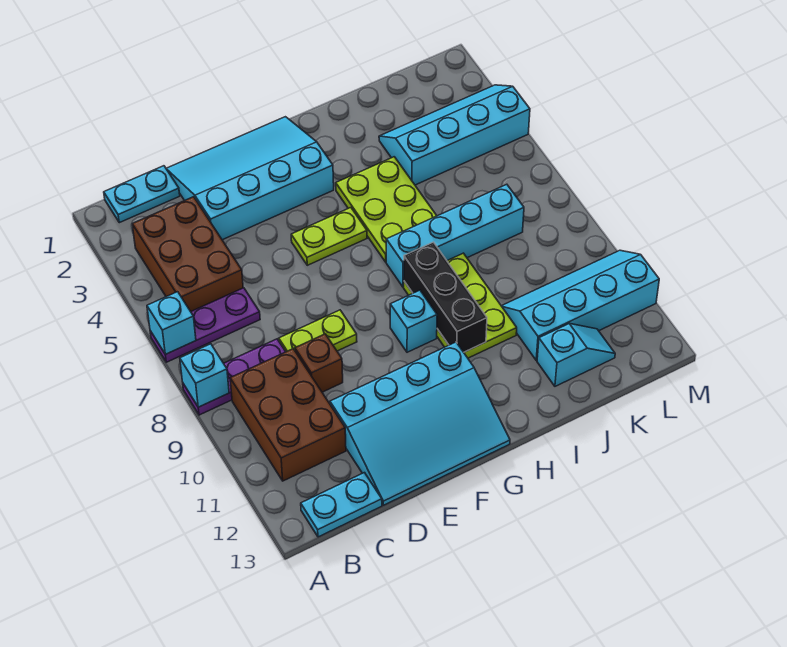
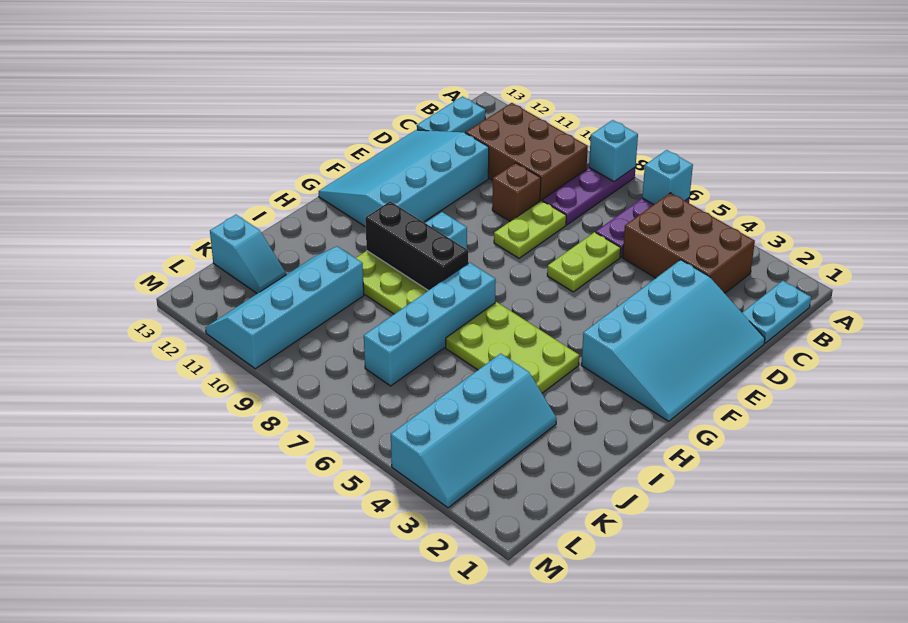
lime 1x2 plate [291,208,367,265] -> lime 1x2 plate moved to [547,232,621,292]
cyan 2x4 slope [502,250,659,360] -> cyan 2x4 slope turned to [205,246,364,369]
cyan 1x2 slope [537,324,615,386] -> cyan 1x2 slope turned to [210,215,286,294]

